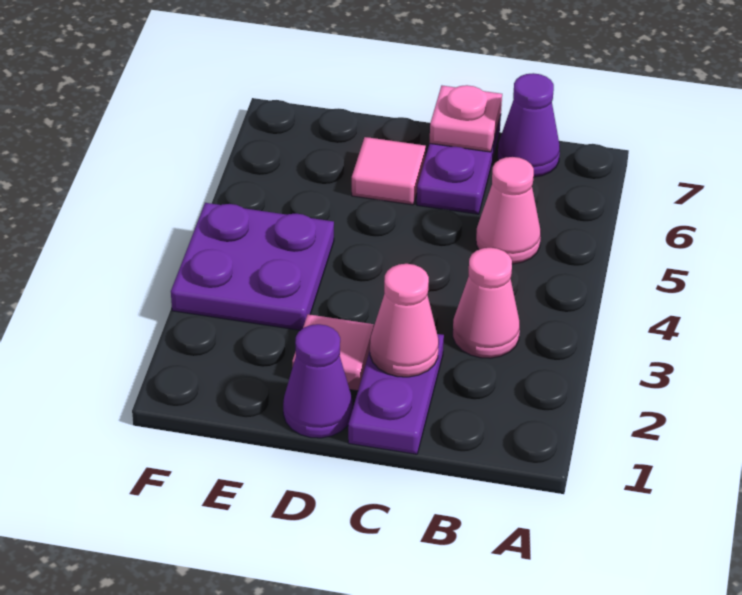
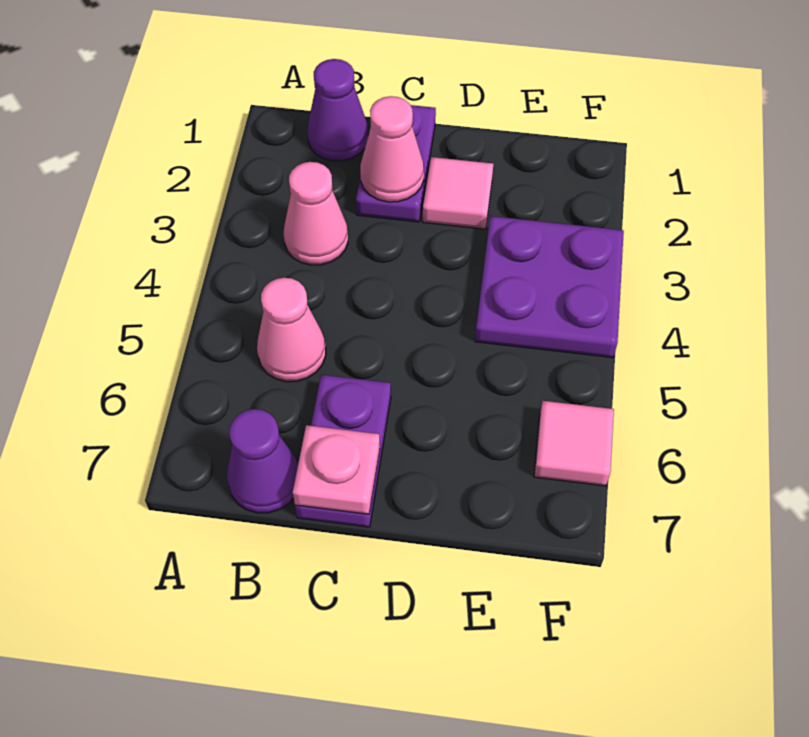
purple 1x1 cone [283,324,353,438] -> purple 1x1 cone moved to [307,59,368,161]
pink 1x1 tile [352,137,426,205] -> pink 1x1 tile moved to [534,401,614,486]

